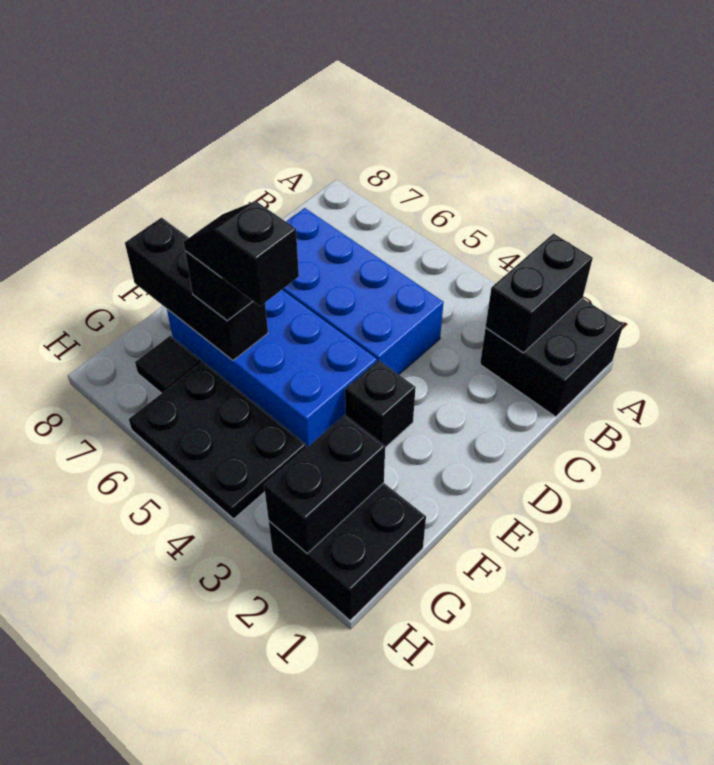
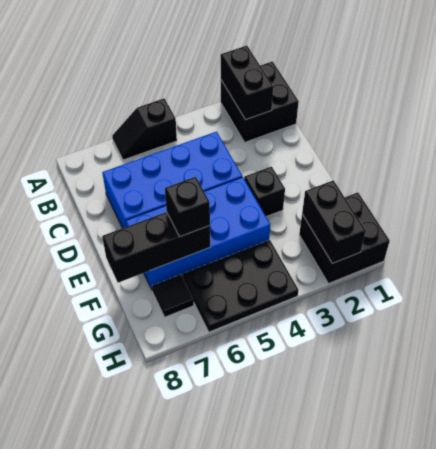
black 1x2 slope [183,201,299,306] -> black 1x2 slope moved to [112,99,177,160]

